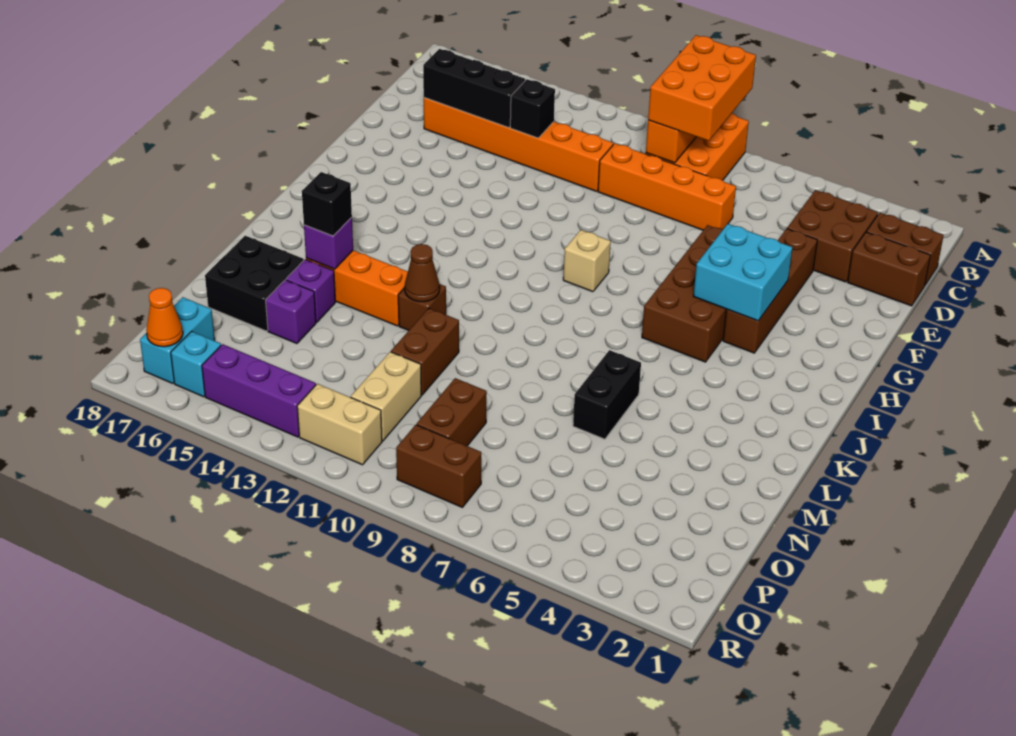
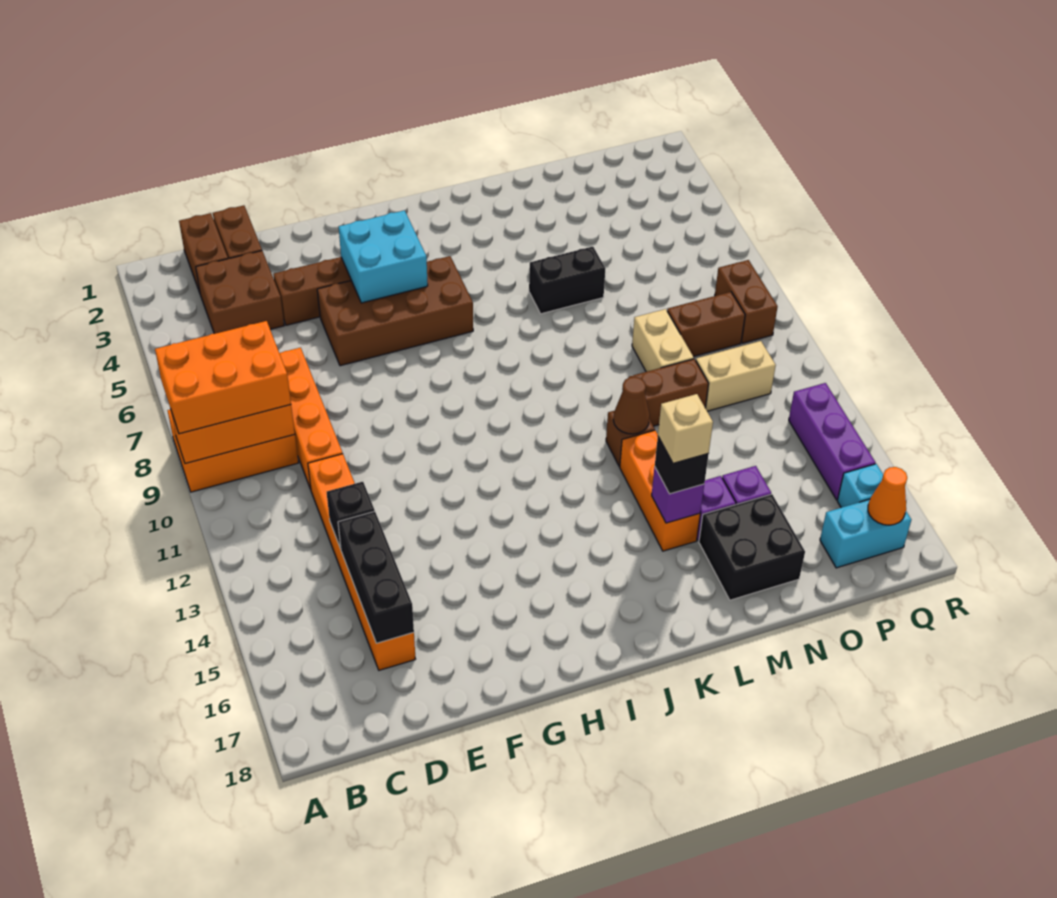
tan 1x1 brick [563,230,611,292] -> tan 1x1 brick moved to [658,394,713,463]
tan 1x2 brick [297,384,382,465] -> tan 1x2 brick moved to [632,309,694,372]

